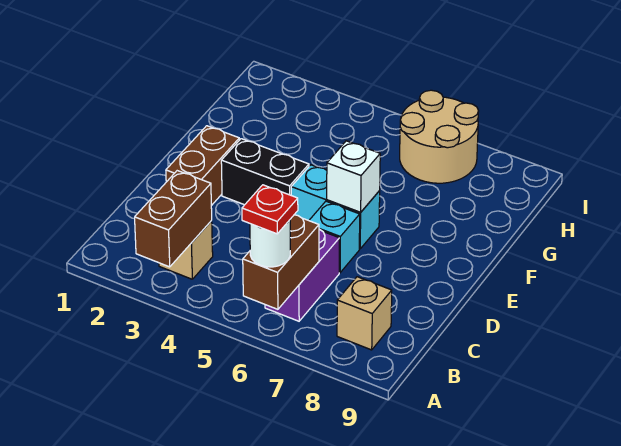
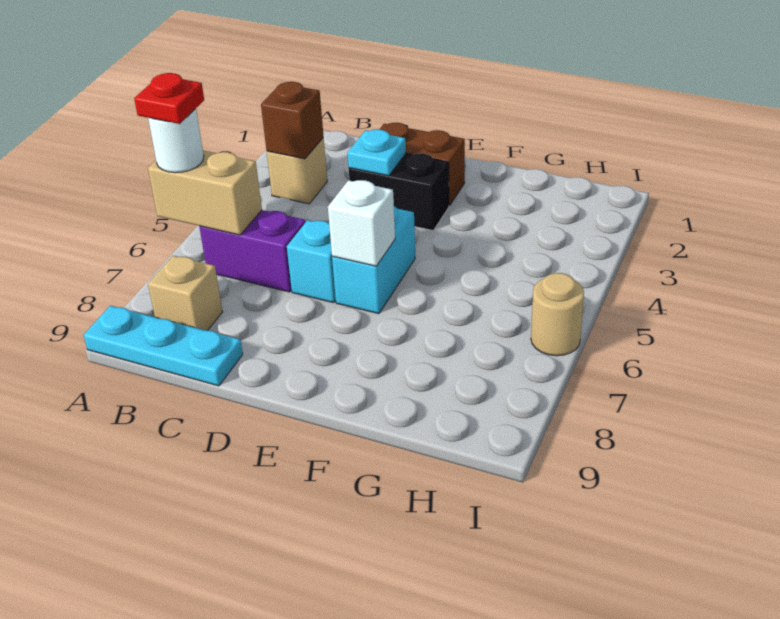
brown 1x2 brick [135,171,212,267] -> brown 1x1 brick [261,82,324,159]
brown 1x2 brick [243,215,319,309] -> tan 1x2 brick [148,150,262,235]
none -> cyan 1x3 plate [84,306,243,386]
none -> cyan 1x1 plate [348,129,406,176]
black 1x2 brick [221,139,309,205] -> black 1x2 brick turned to [349,153,449,230]
tan 2x2 round brick [400,90,479,183] -> tan 1x1 round brick [531,273,584,356]

